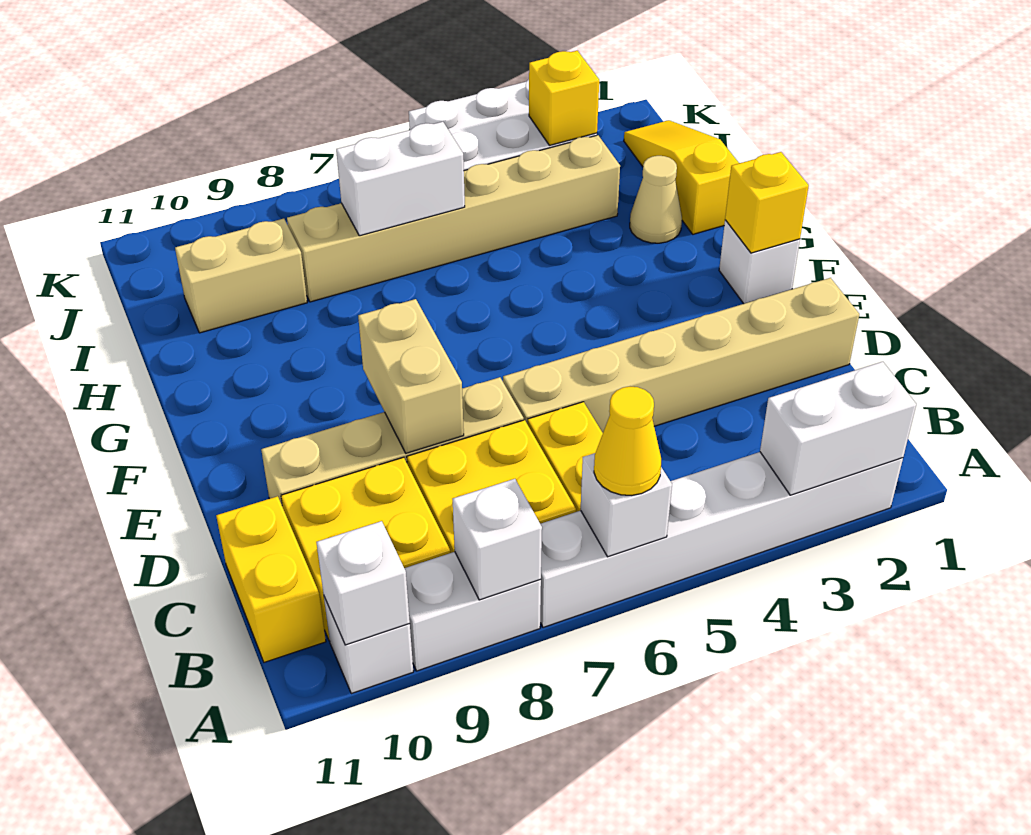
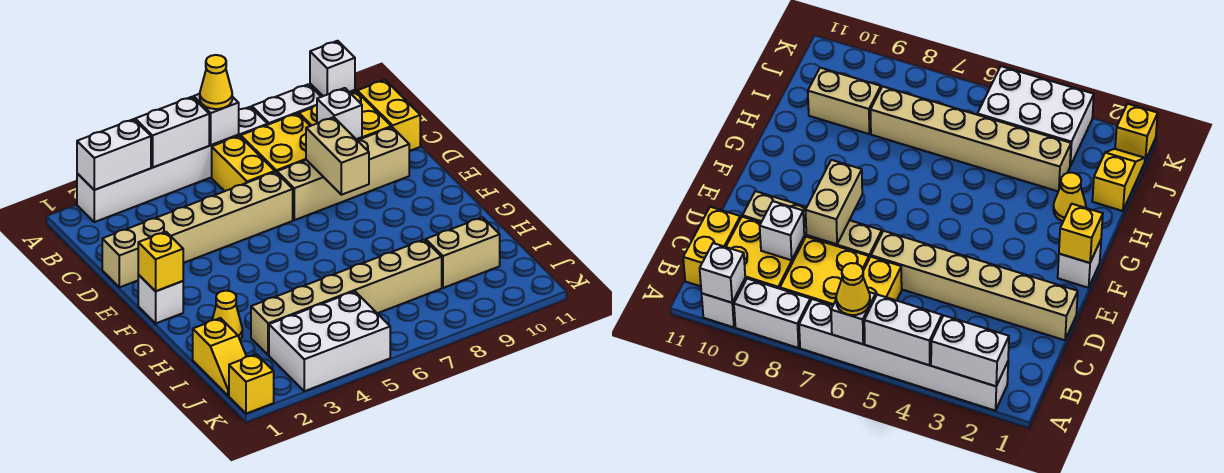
white 1x1 brick [453,479,542,600] -> white 1x1 brick moved to [317,88,362,139]
yellow 1x3 slope [624,120,739,234] -> yellow 1x2 slope [193,318,247,396]
tan 1x1 cone [630,156,682,243] -> yellow 1x1 cone [212,291,242,339]
white 1x2 brick [336,122,465,236] -> white 1x2 brick moved to [135,97,209,167]
yellow 1x1 brick [529,51,599,145] -> yellow 1x1 brick moved to [229,354,274,414]

